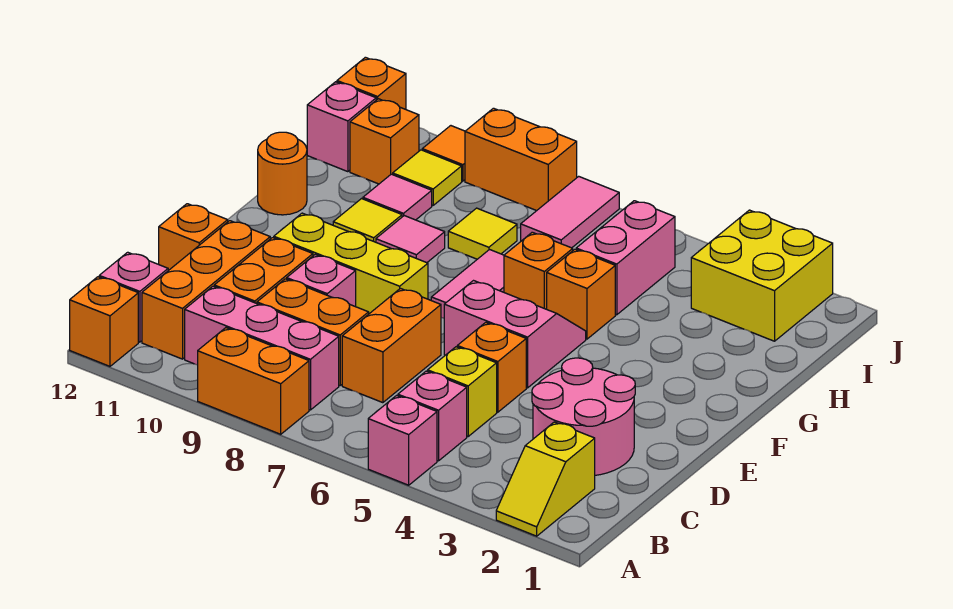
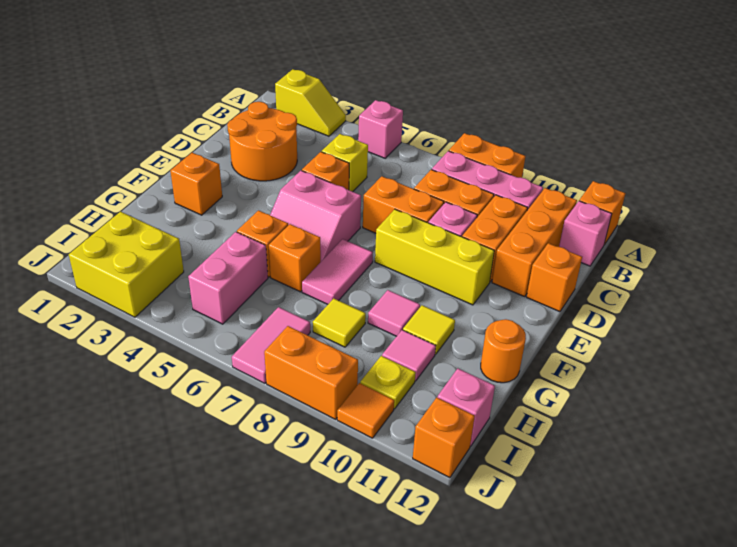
yellow 1x2 slope [496,422,595,536] -> yellow 1x2 slope turned to [275,69,346,136]
pink 1x1 brick [398,371,467,461] -> none
pink 2x2 round brick [532,358,635,475] -> orange 2x2 round brick [227,102,297,181]
orange 1x2 brick [342,288,441,403] -> orange 1x2 brick turned to [363,176,444,233]
yellow 1x1 tile [393,150,462,205] -> yellow 1x1 plate [360,356,416,409]
orange 1x1 brick [350,99,419,184] -> orange 1x1 brick moved to [170,153,222,215]

